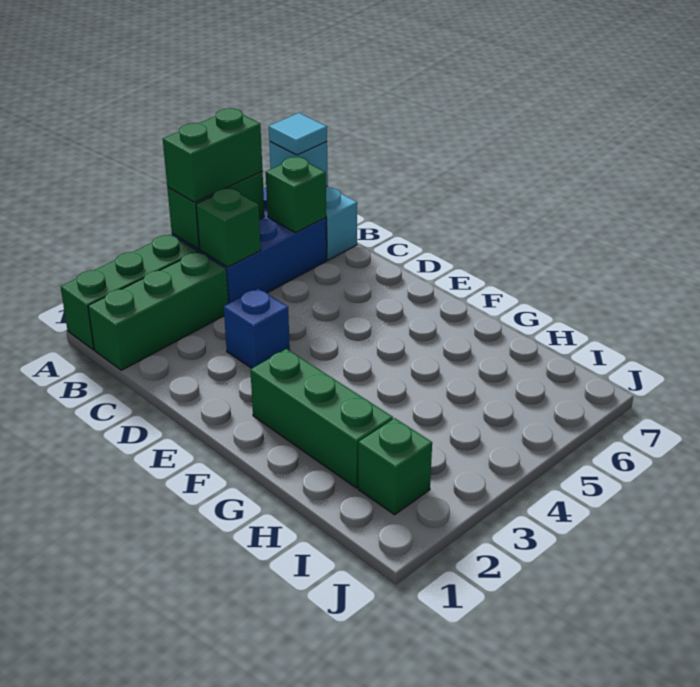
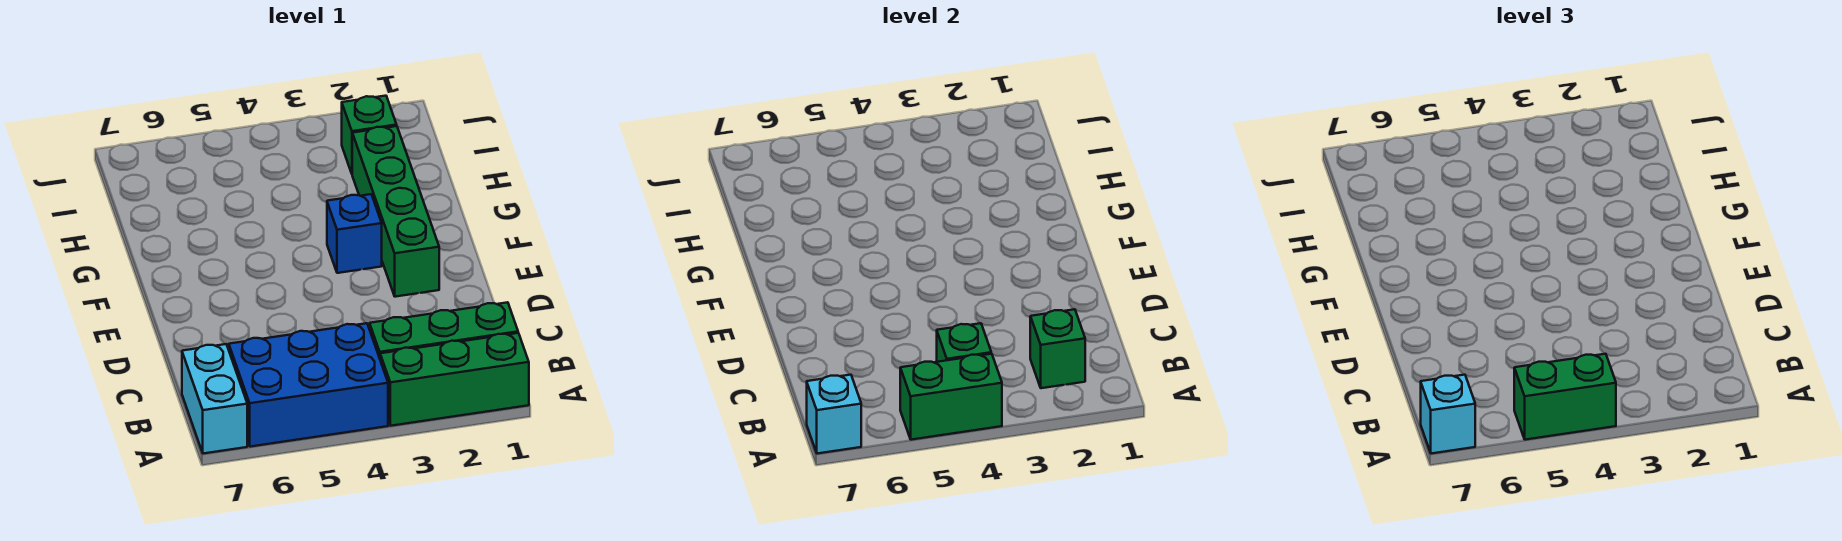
cyan 1x1 tile [269,113,327,155] -> cyan 1x1 brick [1421,375,1475,454]
green 1x1 brick [266,157,326,233] -> green 1x1 brick moved to [1030,309,1085,388]
blue 1x1 brick [224,288,290,368] -> blue 1x1 brick moved to [327,194,382,273]
green 1x3 brick [250,349,393,488] -> green 1x4 brick [352,126,439,297]

